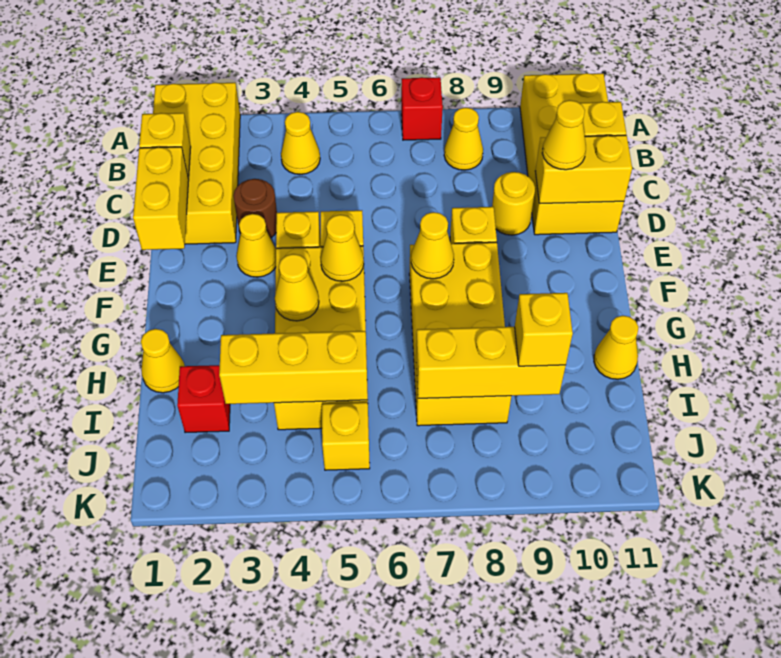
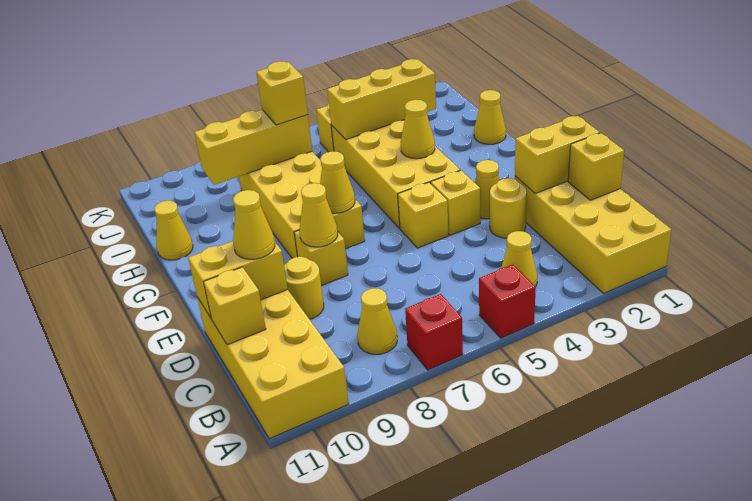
yellow 1x2 brick [133,147,189,250] -> yellow 1x2 brick turned to [515,116,600,193]
brown 1x1 round brick [233,179,277,238] -> yellow 1x1 round brick [490,178,527,238]
yellow 1x1 cone [321,215,364,281] -> yellow 1x1 cone moved to [299,183,338,247]
red 1x1 brick [177,365,230,433] -> red 1x1 brick moved to [479,264,536,338]
yellow 1x1 brick [515,293,573,366] -> yellow 1x1 brick moved to [256,61,308,125]

